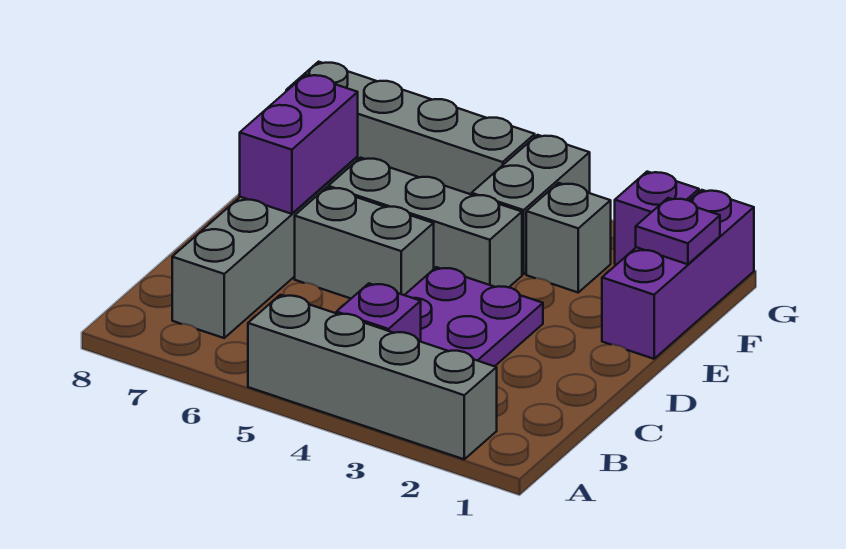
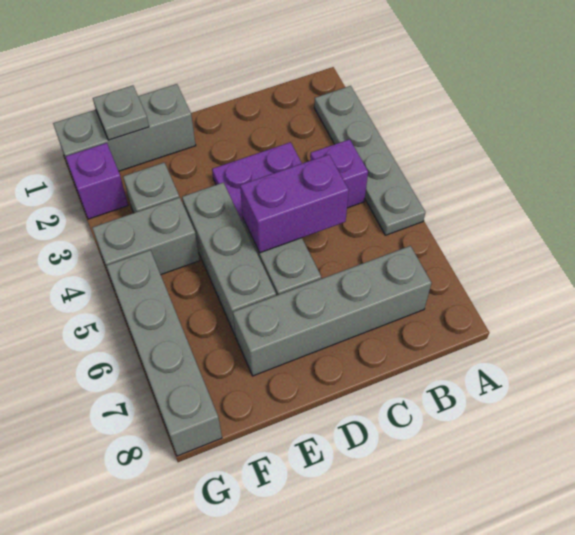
grey 1x4 brick [248,295,497,459] -> grey 1x4 plate [314,86,425,235]
purple 1x2 brick [240,75,358,214] -> purple 1x2 brick moved to [240,154,349,253]
purple 1x3 brick [602,190,754,359] -> grey 1x3 brick [53,84,196,175]
purple 1x1 plate [636,198,720,264] -> grey 1x1 plate [93,85,149,140]

